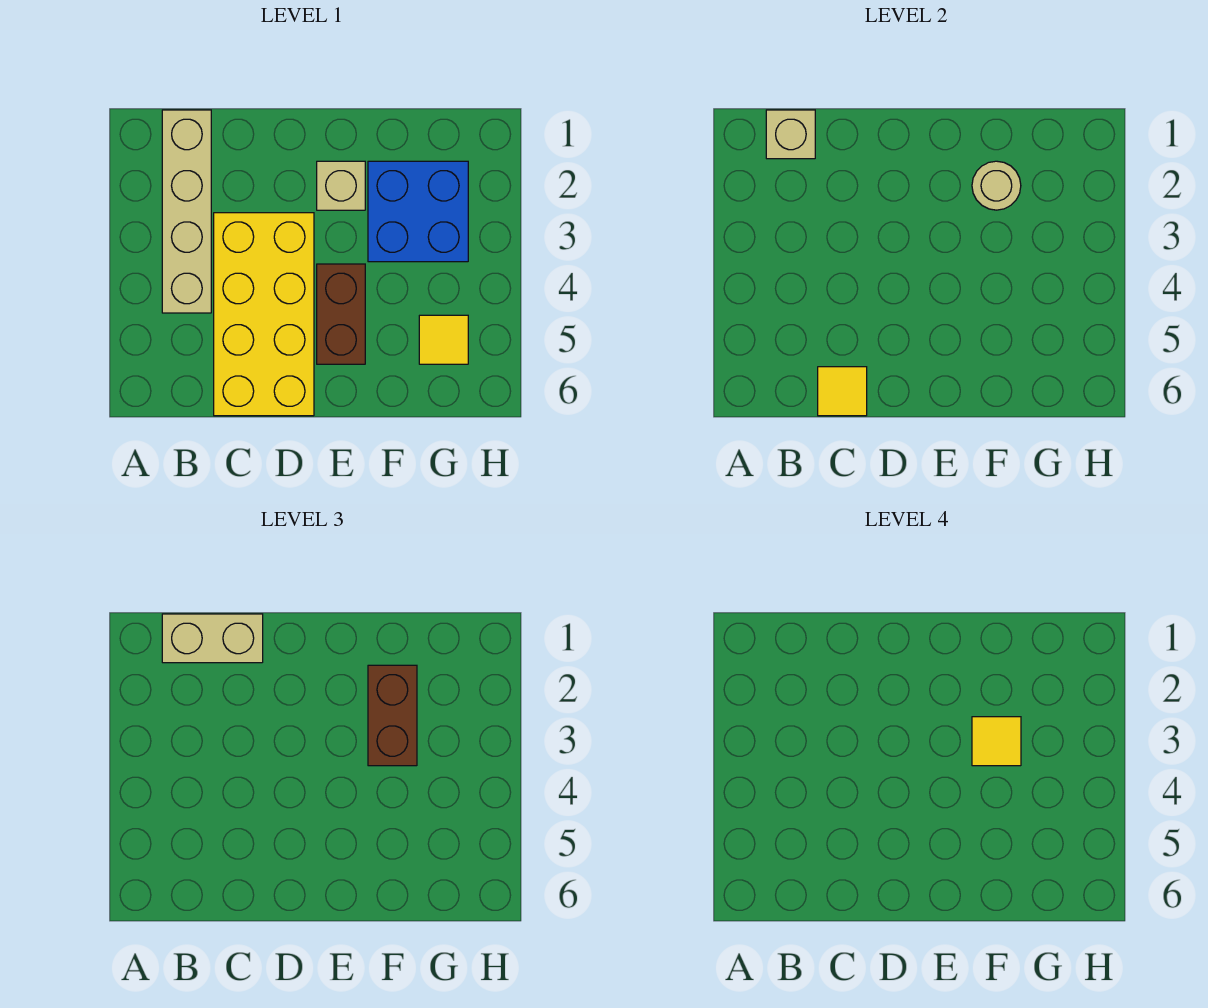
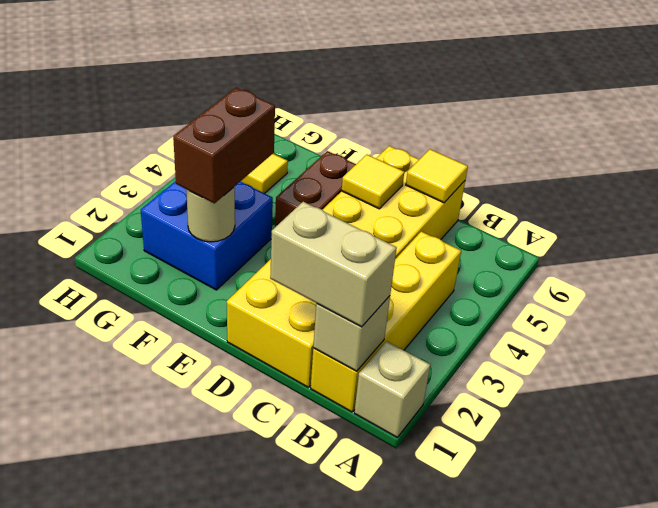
tan 1x4 brick [162,110,211,313] -> yellow 1x4 brick [311,231,461,412]
yellow 2x4 brick [214,213,314,416] -> yellow 2x6 brick [227,146,465,387]
tan 1x1 brick [317,161,365,210] -> tan 1x1 brick moved to [354,341,430,437]
yellow 1x1 tile [972,717,1021,766] -> yellow 1x1 tile moved to [342,155,404,209]

